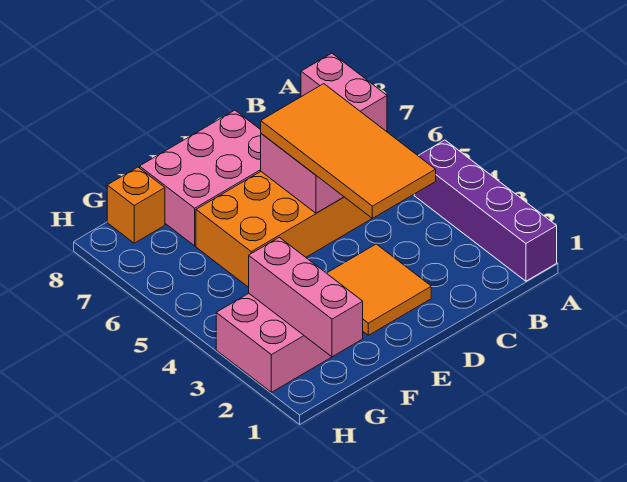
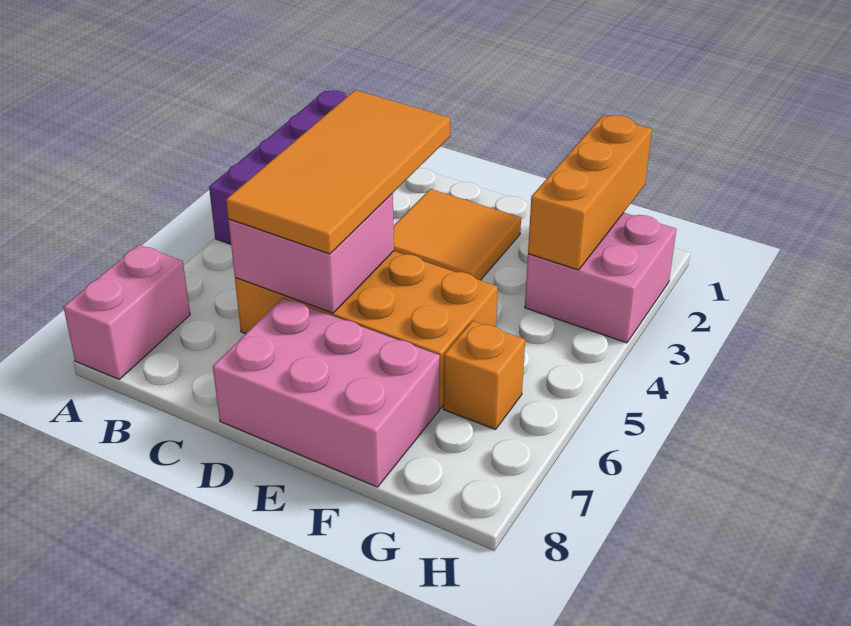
pink 1x3 brick [249,237,363,357] -> orange 1x3 brick [528,115,652,270]
orange 1x1 brick [107,167,165,243] -> orange 1x1 brick moved to [443,321,525,430]

